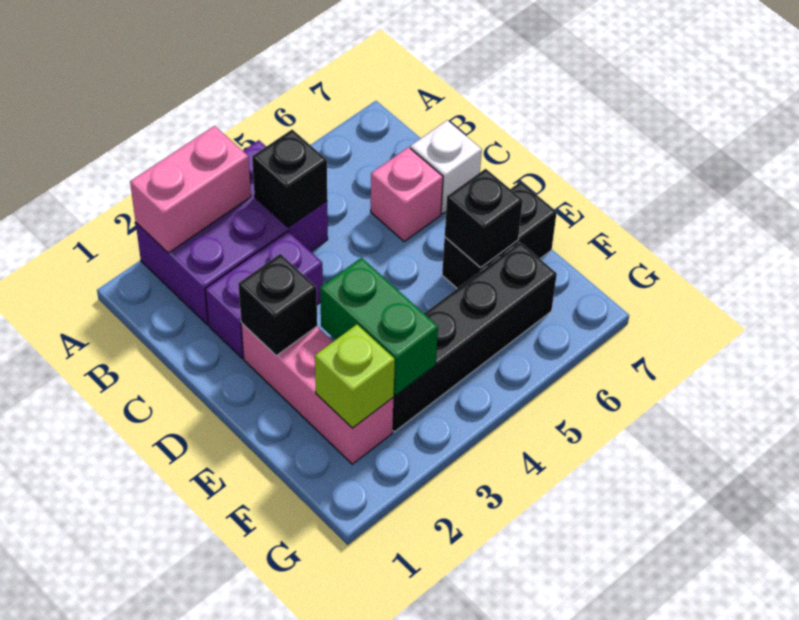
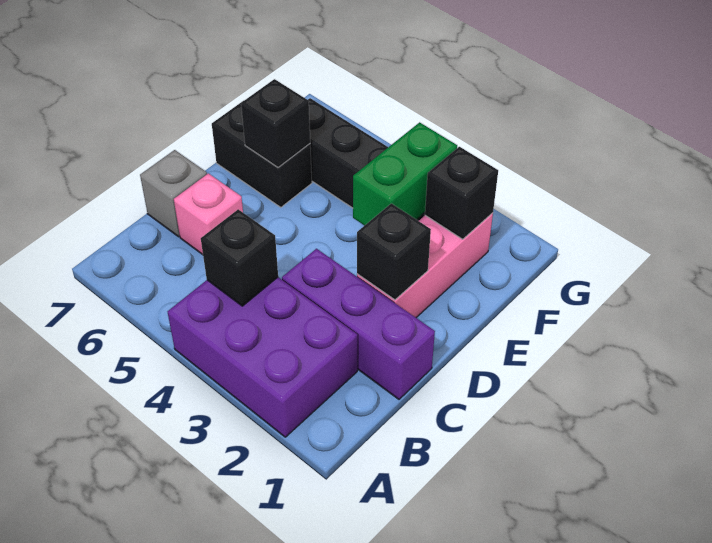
pink 1x2 brick [130,126,251,253] -> none
purple 1x2 brick [205,231,323,358] -> purple 1x3 brick [282,249,435,399]
white 1x1 brick [410,120,482,214] -> grey 1x1 brick [140,150,207,237]
lime 1x1 brick [315,325,395,428] -> black 1x1 brick [425,147,498,239]

